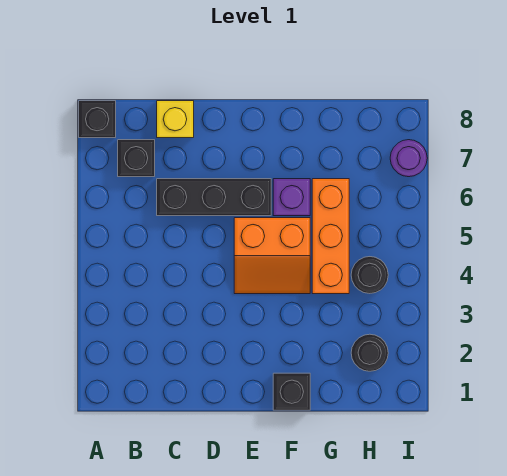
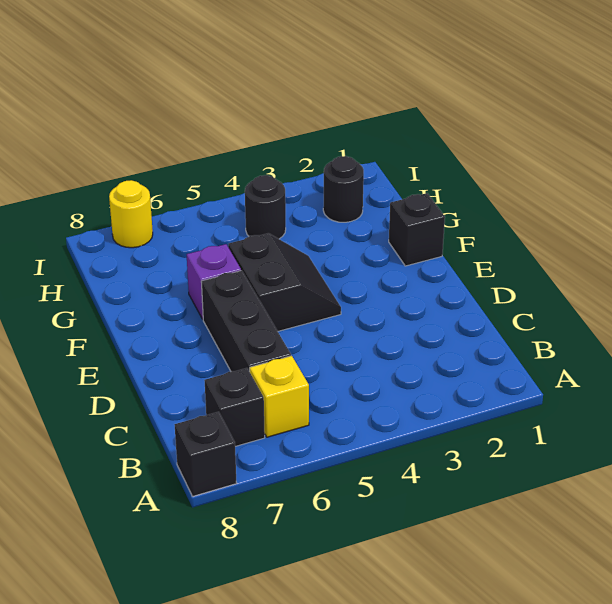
yellow 1x1 brick [157,101,194,138] -> yellow 1x1 brick moved to [250,356,309,437]
orange 2x2 slope [234,218,310,294] -> black 2x2 slope [228,233,341,331]
orange 1x3 brick [312,179,349,294] -> none
purple 1x1 round brick [390,140,427,177] -> yellow 1x1 round brick [109,180,153,248]

